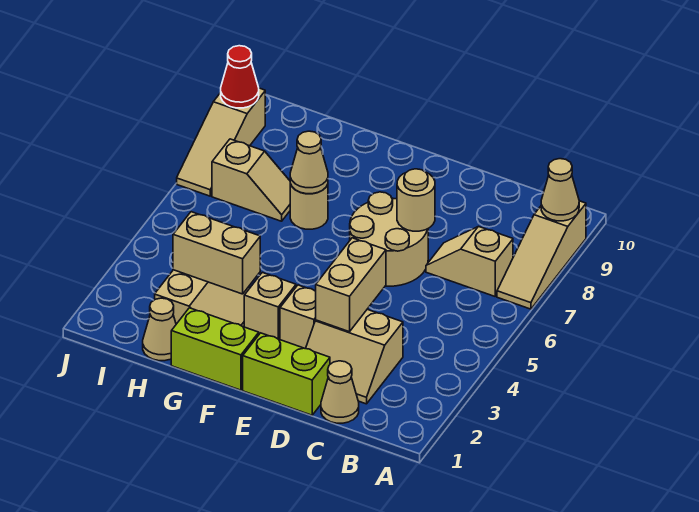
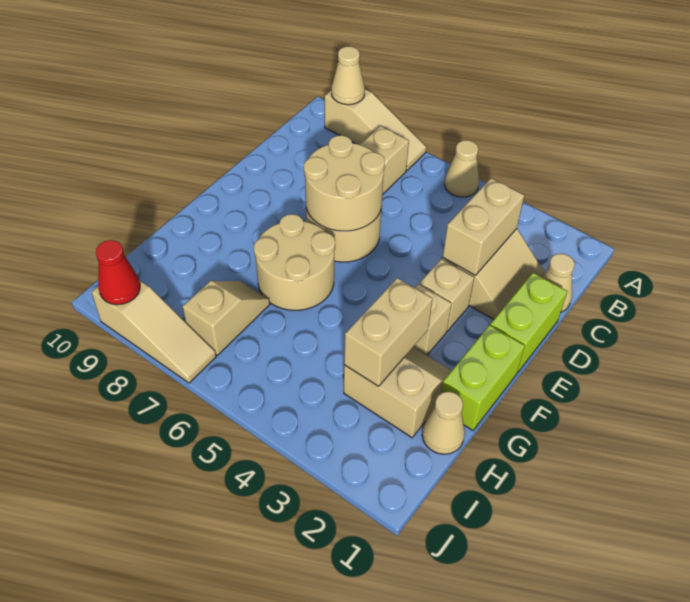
tan 1x2 brick [316,238,386,332] -> tan 1x2 brick turned to [443,178,524,275]
tan 1x1 round brick [397,169,435,231] -> tan 2x2 round brick [304,135,385,231]
tan 1x1 round brick [290,184,328,229] -> tan 2x2 round brick [254,214,335,310]
tan 1x1 cone [290,131,328,194] -> tan 1x1 cone moved to [444,140,479,197]

